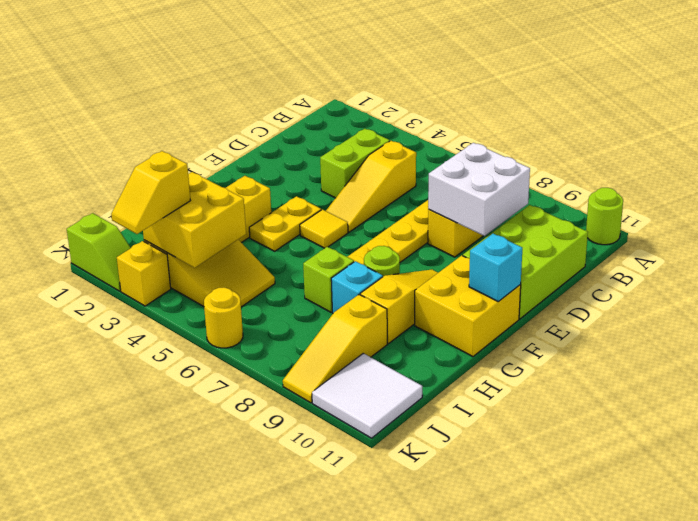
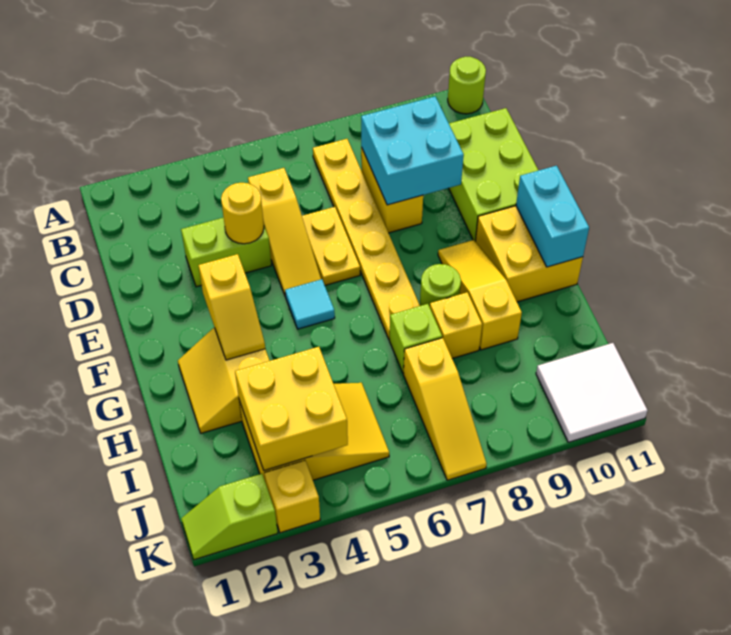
lime 1x2 brick [320,129,390,198] -> lime 1x2 brick turned to [181,218,271,287]
white 2x2 brick [428,143,530,236] -> cyan 2x2 brick [361,97,464,205]
yellow 1x2 plate [249,196,321,251] -> yellow 1x2 plate moved to [302,207,360,285]
yellow 1x1 tile [300,210,348,248] -> cyan 1x1 tile [285,279,335,329]
cyan 1x1 brick [469,234,522,302] -> cyan 1x2 brick [516,166,589,267]
cyan 1x1 brick [331,261,383,313] -> yellow 1x1 brick [430,292,482,358]
yellow 1x3 slope [283,295,387,403] -> yellow 1x3 slope moved to [403,338,487,480]
yellow 1x2 slope [111,151,191,234] -> yellow 1x2 slope moved to [198,254,265,360]
lime 1x2 slope [67,213,131,291] -> lime 1x2 slope turned to [181,474,278,560]
yellow 1x1 round brick [204,287,243,348] -> yellow 1x1 round brick moved to [221,183,264,244]

